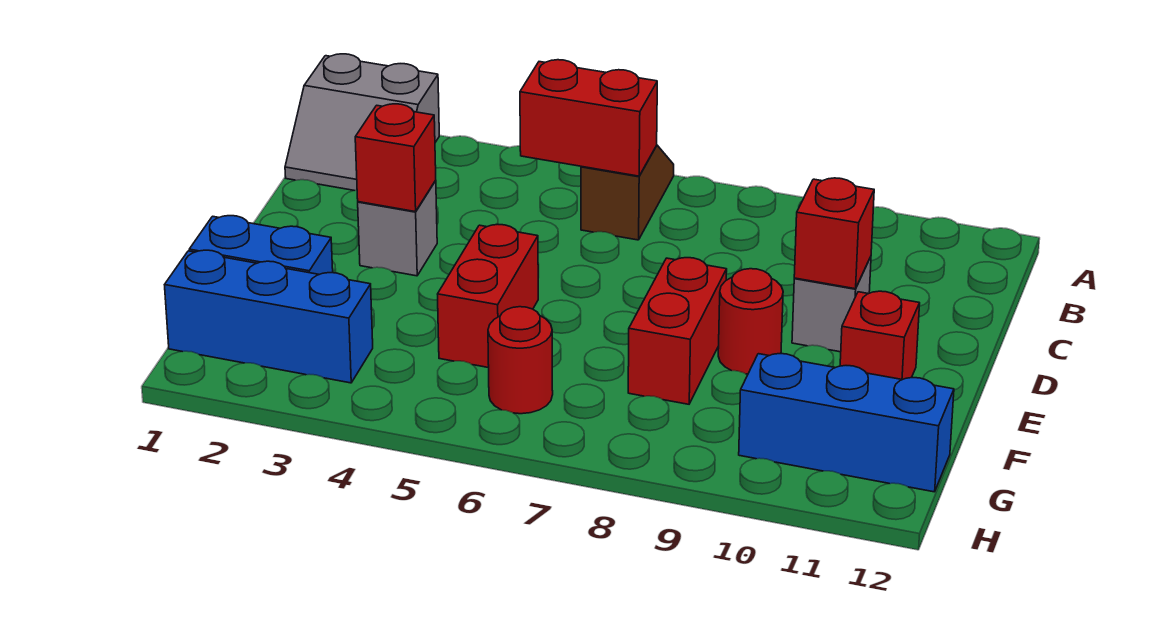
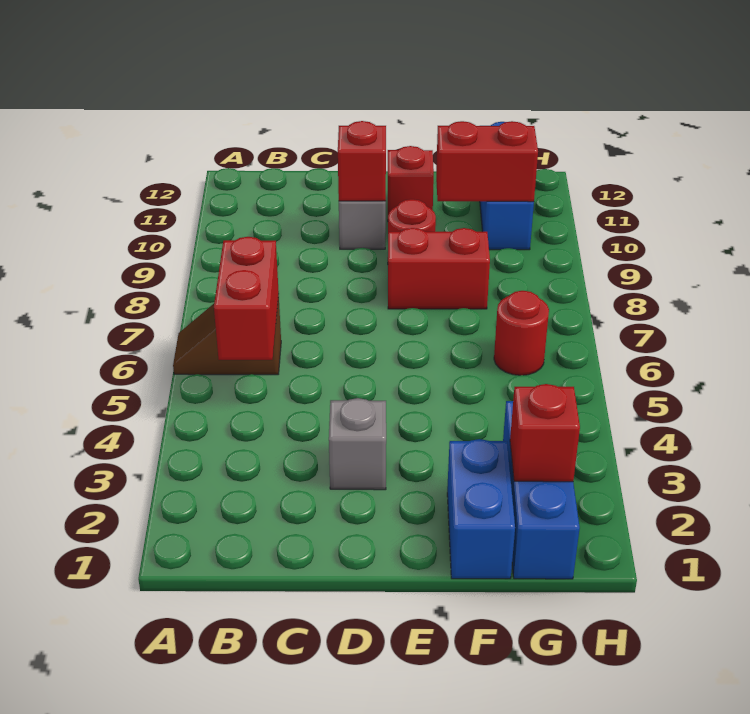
grey 2x2 slope [285,54,439,191] -> none
red 1x1 brick [355,104,436,212] -> red 1x1 brick moved to [510,384,580,482]
red 1x2 brick [438,225,538,368] -> red 1x2 brick moved to [436,121,538,202]

